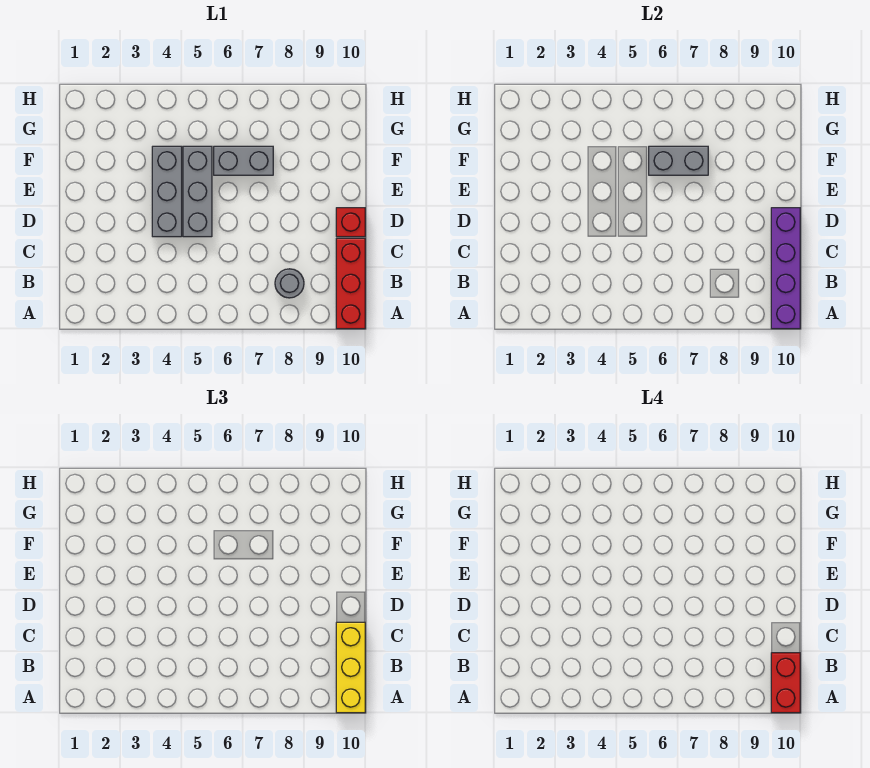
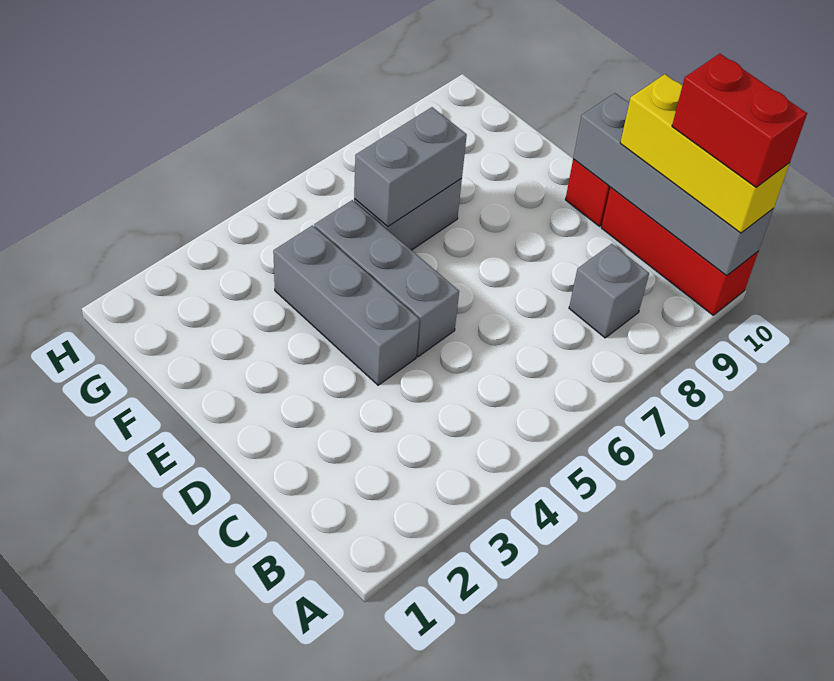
purple 1x4 brick [771,208,800,329] -> grey 1x4 brick [573,93,773,276]
grey 1x1 round brick [275,269,304,298] -> grey 1x1 brick [569,244,649,338]

